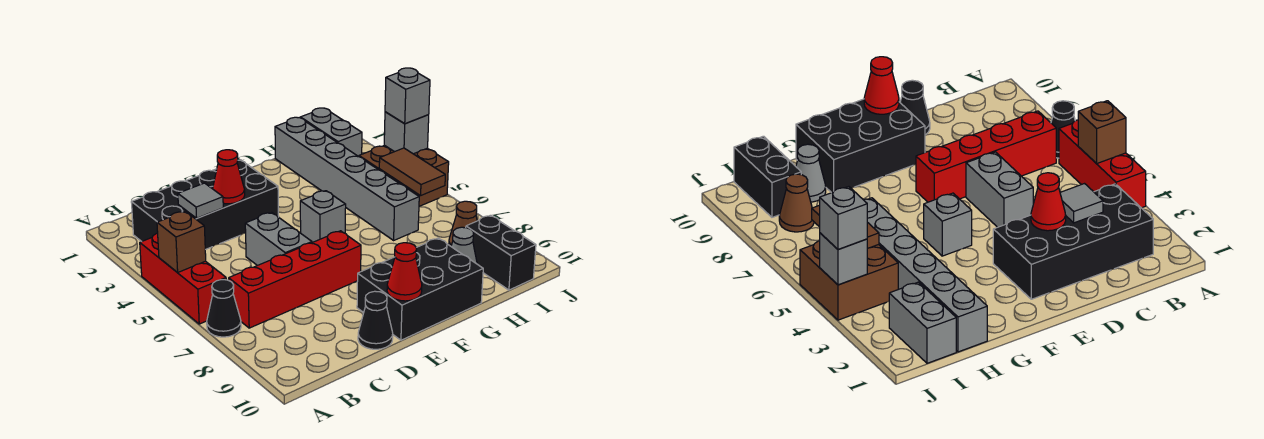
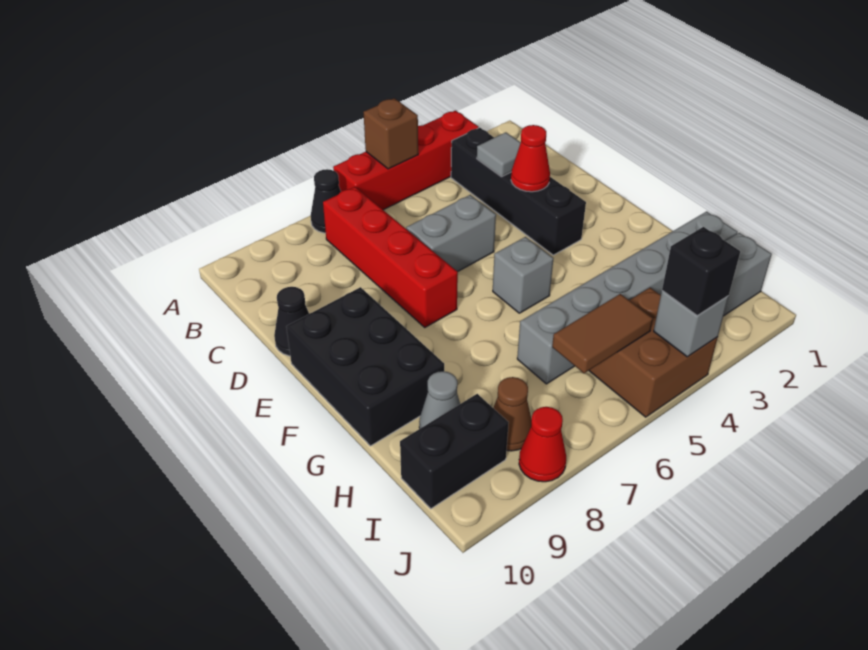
red 1x3 brick [140,233,226,324] -> red 1x4 brick [333,111,479,210]
black 2x4 brick [131,160,279,250] -> black 1x4 brick [451,128,586,255]
red 1x1 cone [387,243,422,301] -> red 1x1 cone moved to [519,407,566,482]
grey 1x1 brick [385,68,430,124] -> black 1x1 brick [662,227,740,316]

